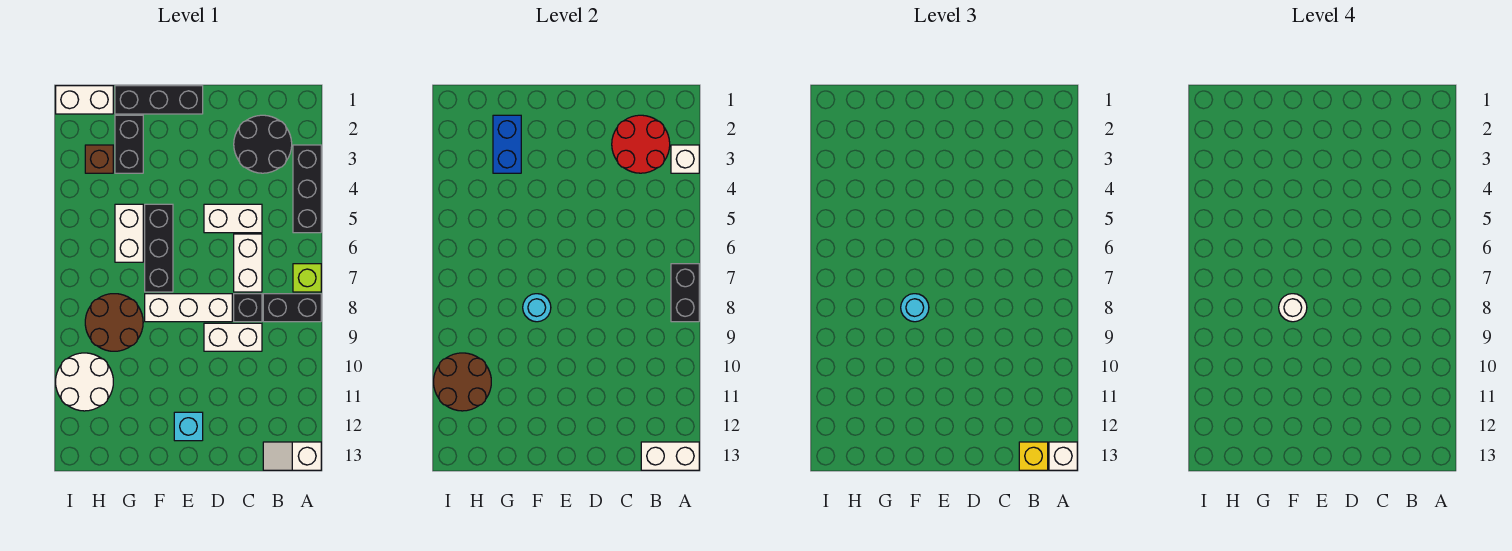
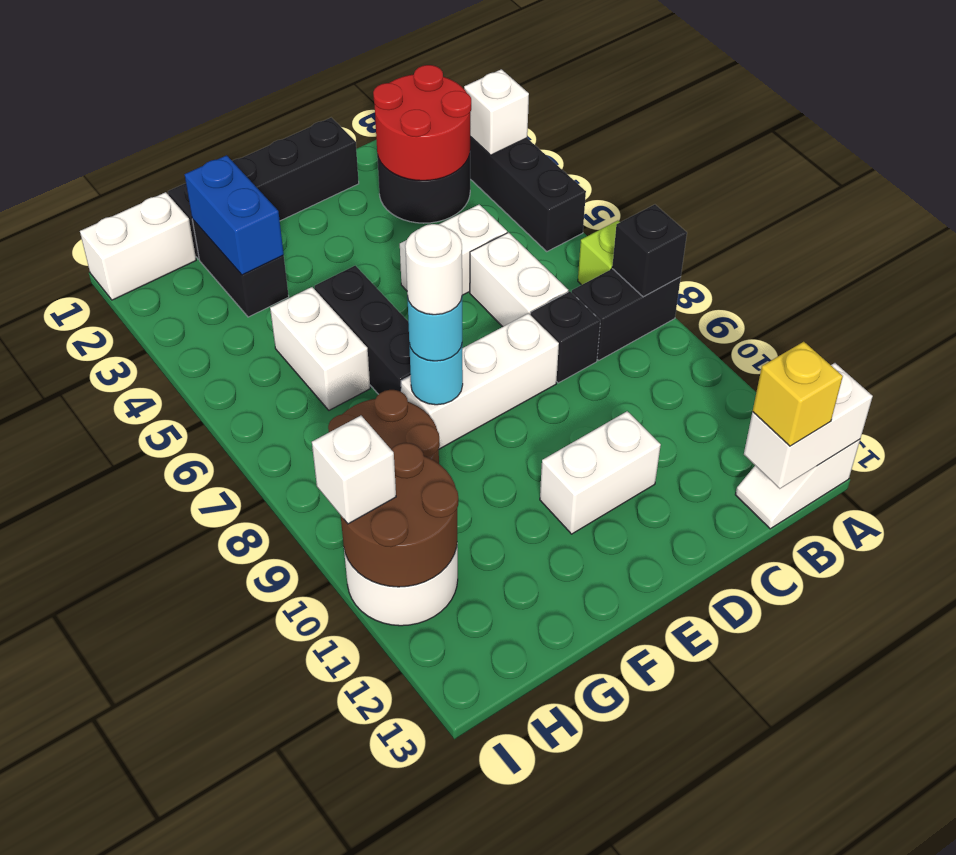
black 1x2 brick [671,264,699,322] -> black 1x1 brick [612,205,687,297]
white 1x1 brick [1049,442,1077,470] -> white 1x1 brick moved to [312,416,396,524]
white 1x2 brick [204,323,262,351] -> white 1x2 brick moved to [540,411,661,534]
black 1x3 brick [115,86,203,114] -> black 1x4 brick [168,118,359,259]
cyan 1x1 brick [174,412,203,441] -> none
brown 1x1 brick [85,145,113,173] -> none

